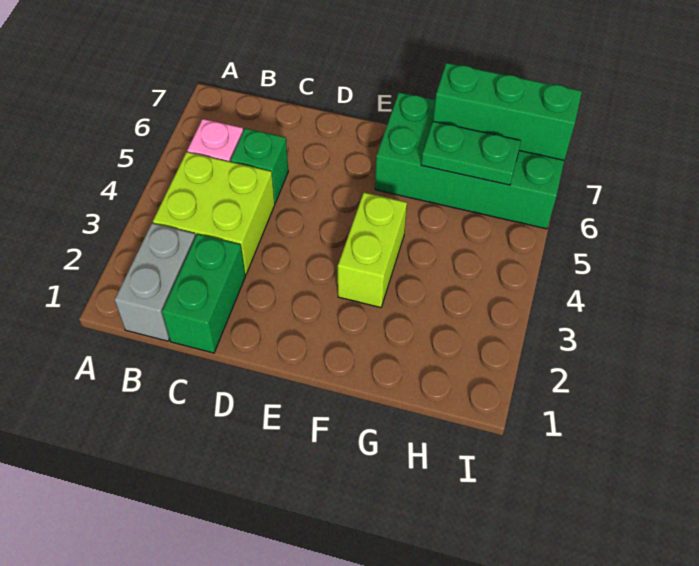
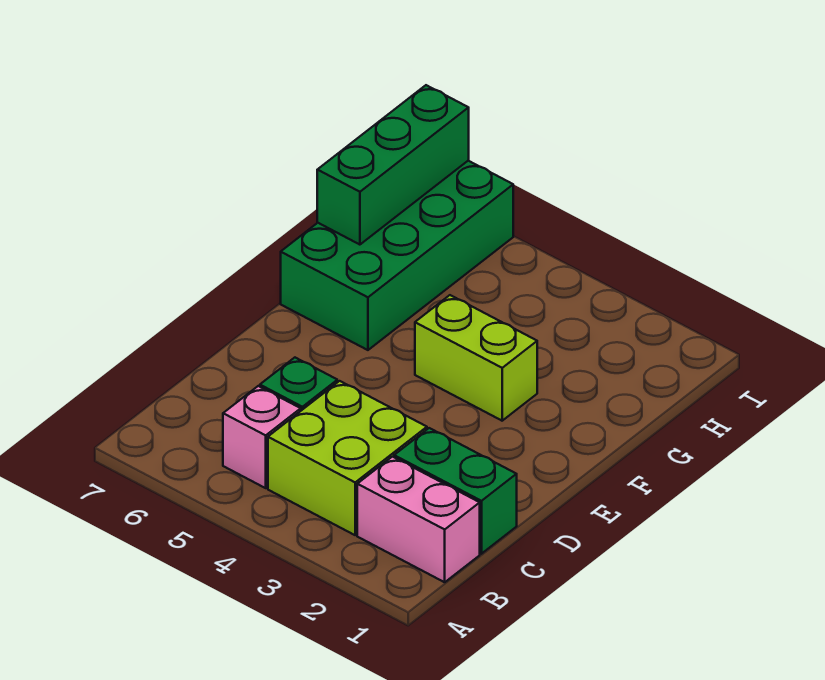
grey 1x2 brick [115,223,196,341] -> pink 1x2 brick [357,457,480,582]
green 1x2 plate [421,122,521,185] -> none

